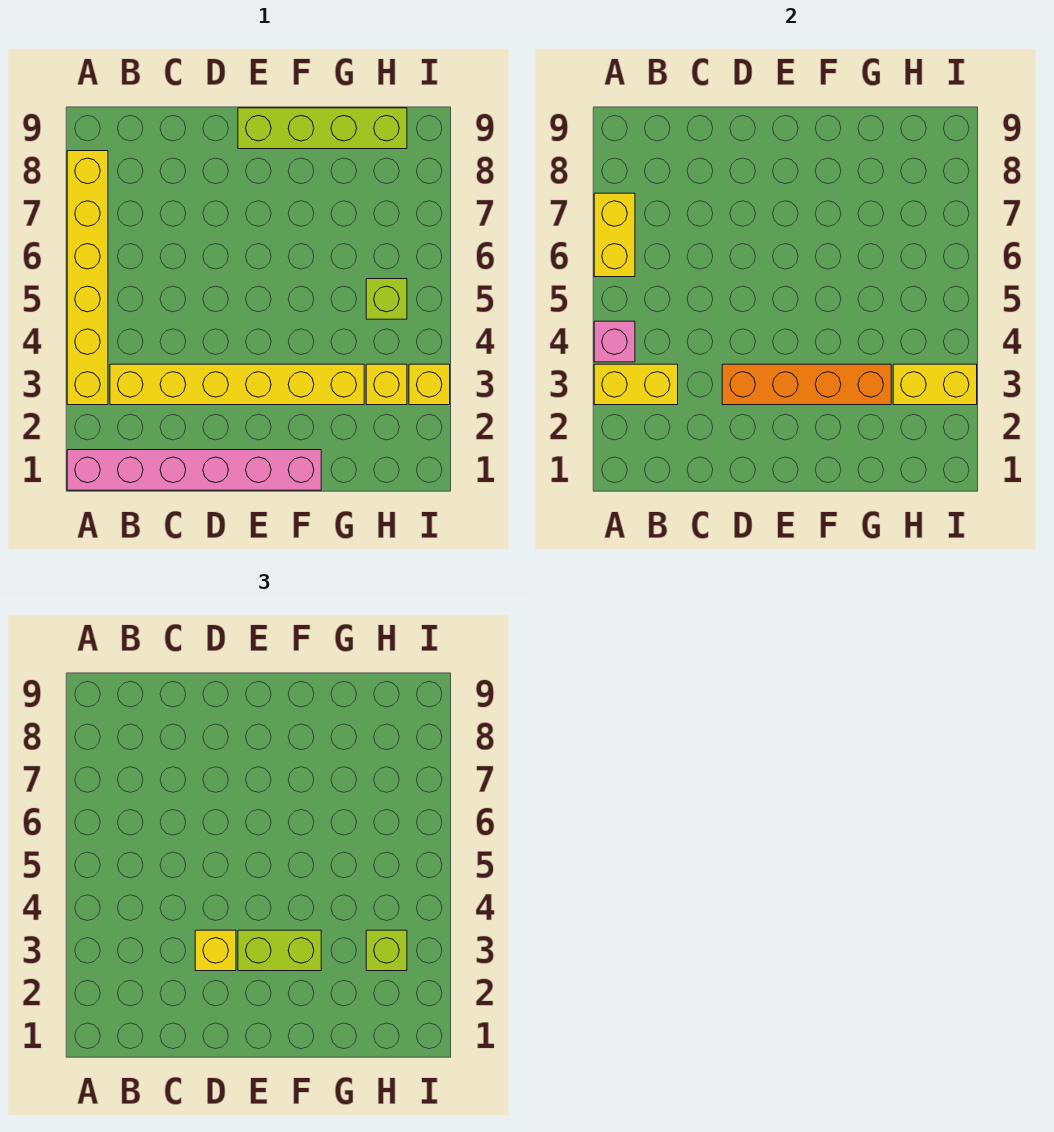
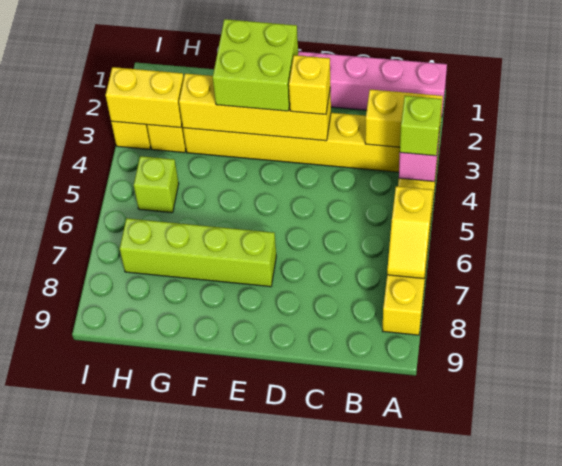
yellow 1x2 brick [594,193,635,277] -> yellow 1x2 slope [387,186,433,279]
orange 1x4 brick [722,364,891,405] -> yellow 1x4 brick [179,73,331,141]
lime 1x2 brick [238,930,321,971] -> lime 2x2 brick [213,19,298,111]
lime 1x4 brick [238,108,407,149] -> lime 1x4 brick moved to [120,218,276,287]
lime 1x1 brick [366,930,407,971] -> lime 1x1 brick moved to [400,96,442,156]

